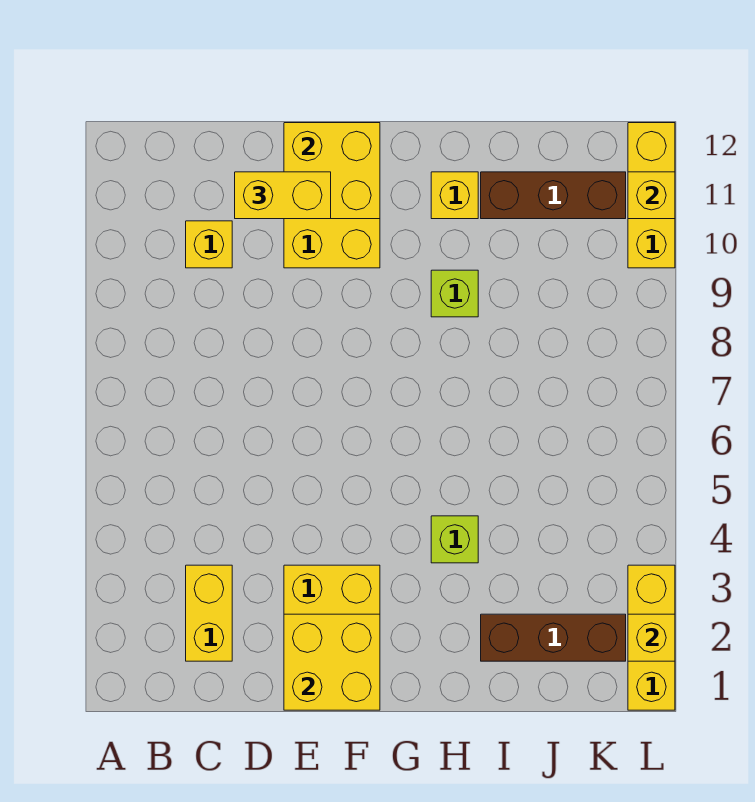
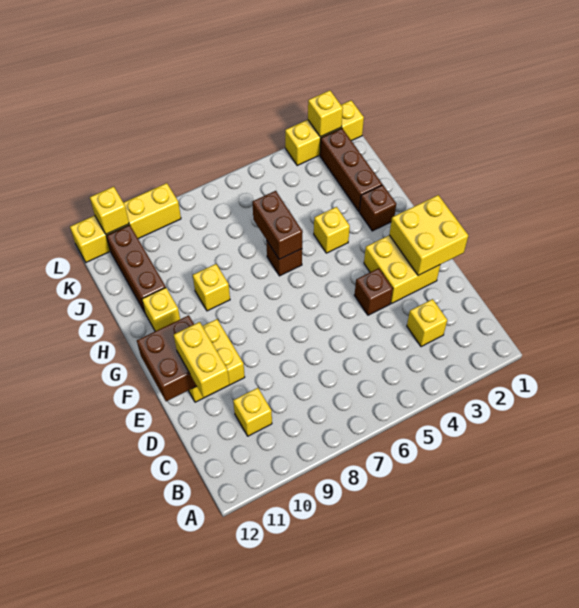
yellow 1x2 brick [186,565,232,661] -> yellow 1x1 brick [407,299,447,347]
none -> brown 1x1 brick [354,268,393,315]
yellow 2x2 brick [284,123,380,219] -> brown 2x2 brick [137,315,196,401]
none -> brown 1x1 brick [359,185,396,231]
lime 1x1 brick [431,516,478,563] -> yellow 1x1 brick [314,207,350,253]
none -> brown 1x1 brick [266,240,302,276]
none -> brown 1x2 brick [252,191,303,259]
lime 1x1 brick [431,270,478,317] -> yellow 1x1 brick [193,264,230,311]
yellow 1x3 brick [628,123,675,268] -> yellow 1x4 brick [70,183,181,262]

